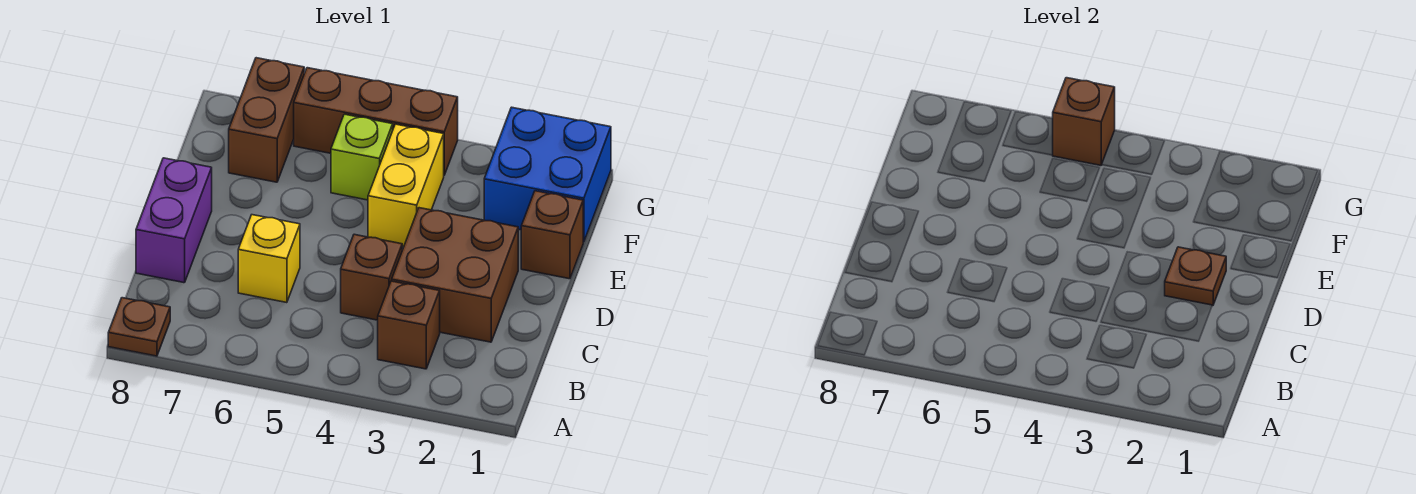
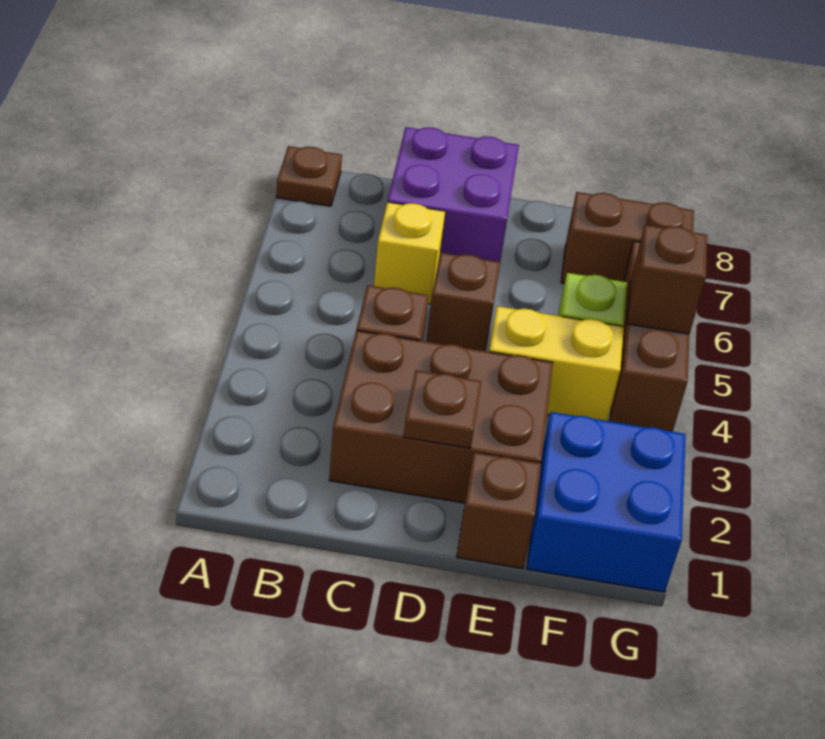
brown 1x1 brick [378,281,440,369] -> brown 1x1 brick moved to [426,253,500,351]
brown 2x2 brick [392,208,518,342] -> brown 2x3 brick [329,330,553,503]
purple 1x2 brick [136,158,212,283] -> purple 2x2 brick [388,127,519,262]

